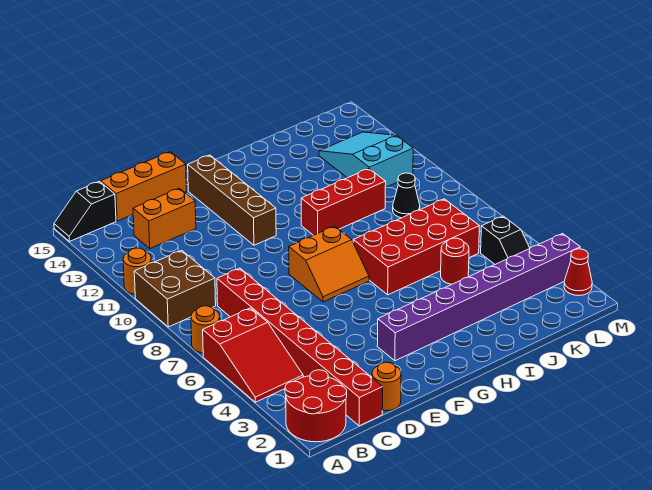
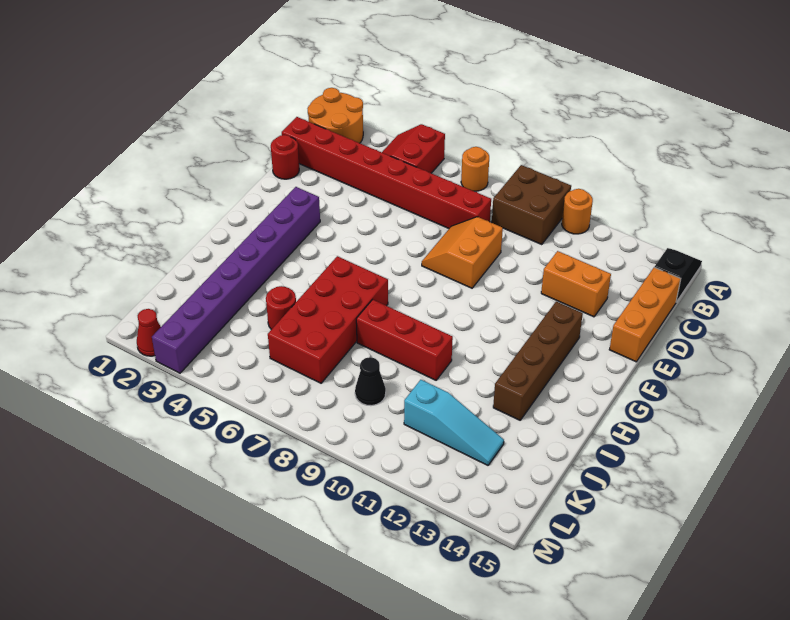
red 2x2 round brick [285,370,347,442] -> orange 2x2 round brick [307,88,363,143]
red 2x3 slope [203,308,303,402] -> red 2x2 slope [382,124,445,173]
orange 1x2 brick [133,188,196,248] -> orange 1x2 brick turned to [541,251,611,317]
orange 1x1 round brick [372,362,401,411] -> red 1x1 round brick [271,135,299,179]
orange 2x2 slope [289,226,369,302] -> orange 2x2 slope moved to [422,217,503,288]
brown 1x4 brick [188,155,276,245] -> brown 1x4 brick turned to [493,302,583,420]
red 1x3 brick [301,169,386,235] -> red 1x3 brick turned to [356,299,453,380]
cyan 2x3 slope [319,132,413,188] -> cyan 1x3 slope [404,380,504,465]
black 1x2 slope [481,216,530,264] -> none

